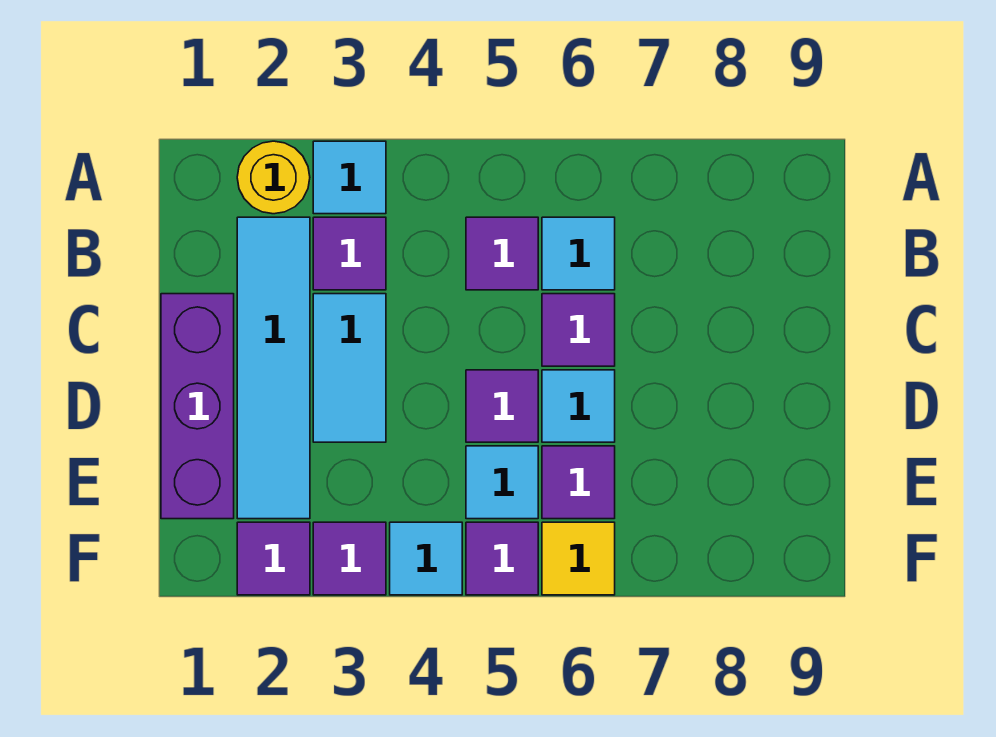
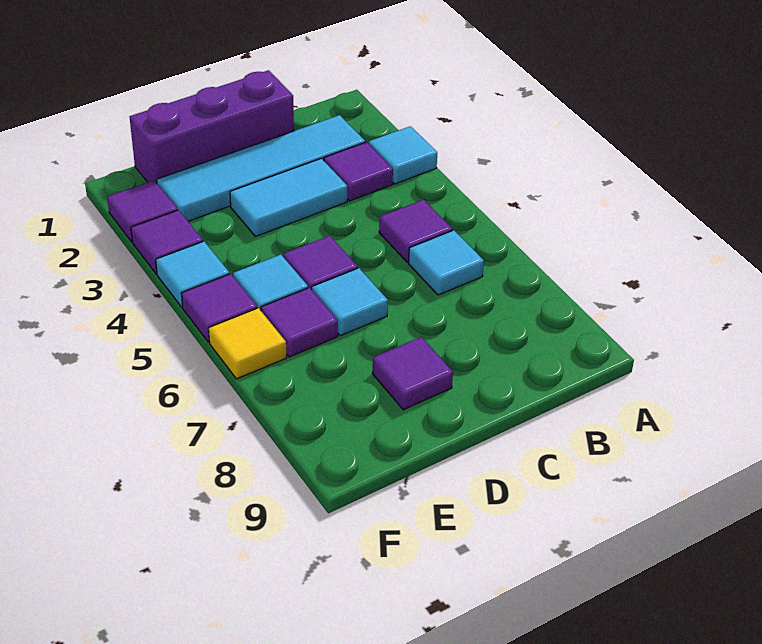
yellow 1x1 round brick [237,141,310,214] -> none
purple 1x1 tile [542,294,615,366] -> purple 1x1 tile moved to [372,337,453,410]

